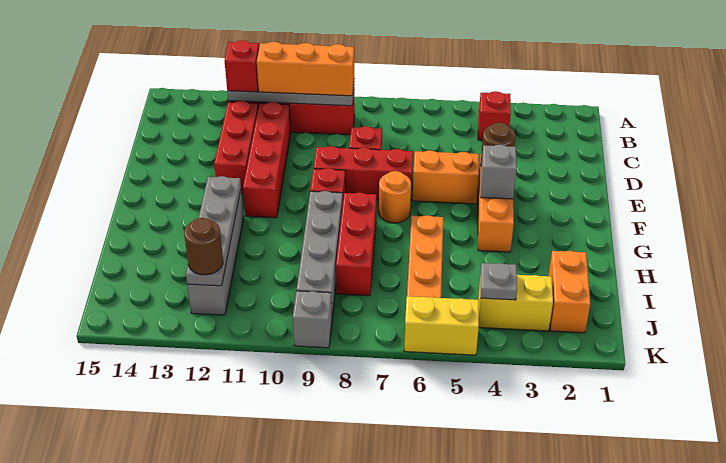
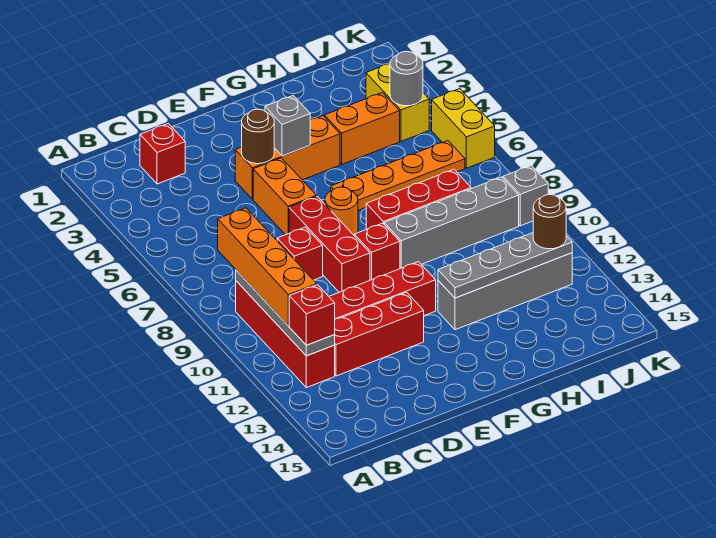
red 1x1 brick [478,91,511,140] -> red 1x1 brick moved to [140,123,185,184]
orange 1x3 brick [257,42,354,96] -> orange 1x4 brick [218,208,317,326]
orange 1x2 brick [548,251,590,333] -> orange 1x2 brick moved to [325,93,400,164]
grey 1x1 plate [481,263,517,300] -> grey 1x1 round brick [390,51,423,106]

